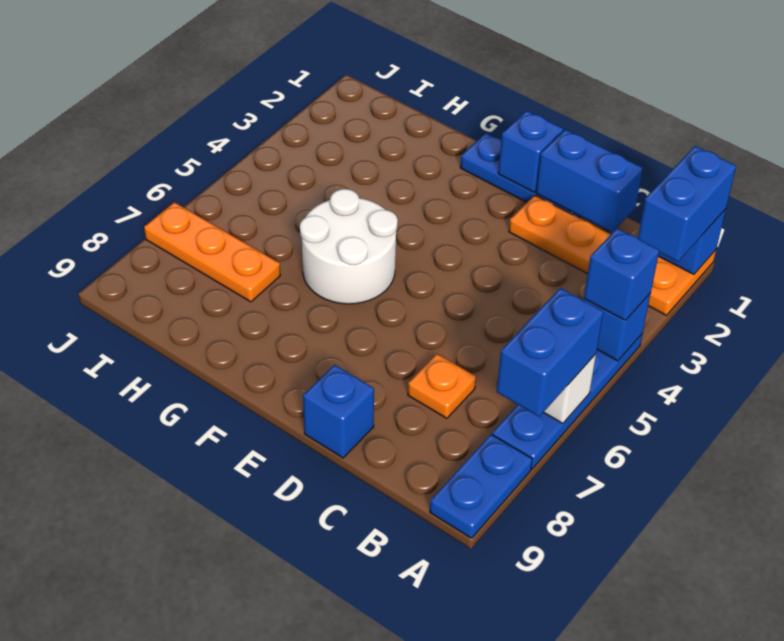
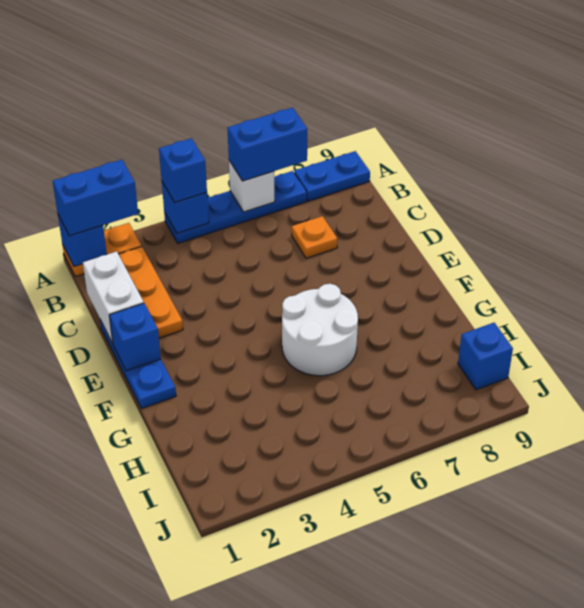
blue 1x2 brick [536,130,643,232] -> white 1x2 brick [83,251,144,344]
blue 1x1 brick [303,365,374,458] -> blue 1x1 brick moved to [458,323,513,390]
orange 1x3 plate [144,202,280,302] -> none

